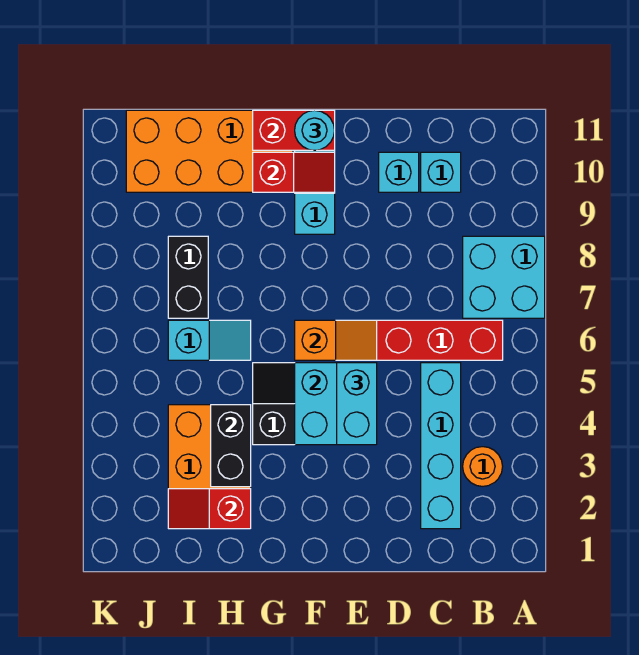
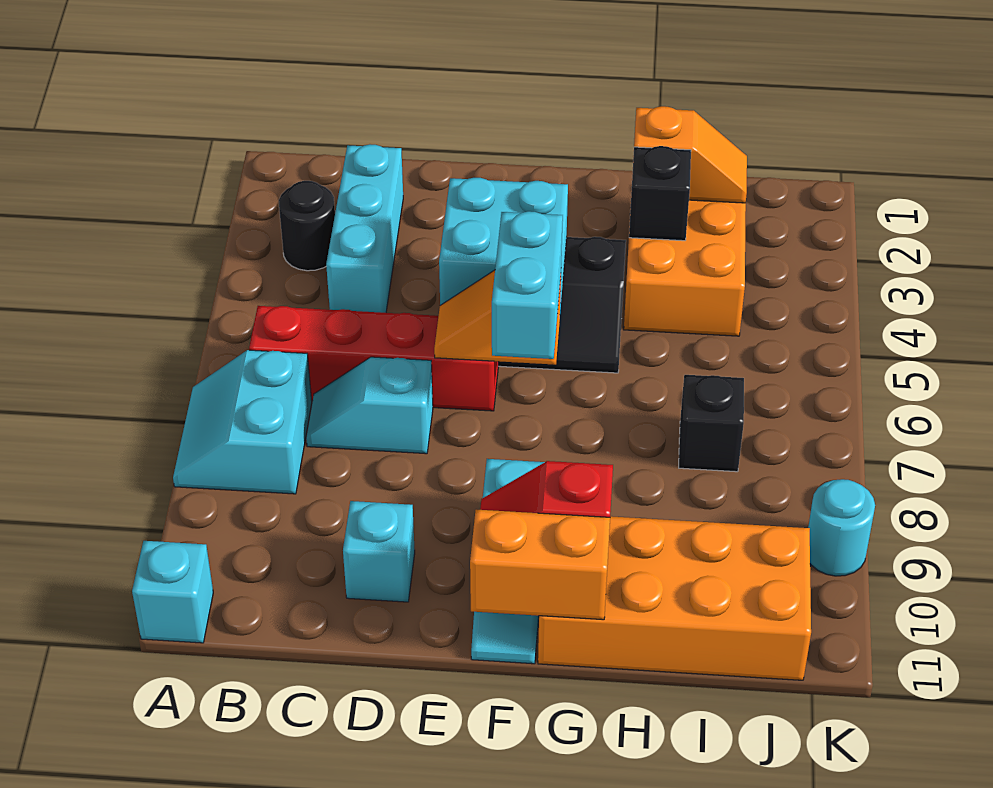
cyan 2x2 brick [463,236,545,318] -> cyan 2x2 slope [173,350,312,494]
orange 1x1 round brick [463,447,503,486] -> black 1x1 round brick [279,181,335,271]
cyan 1x4 brick [421,363,461,529] -> cyan 1x3 brick [326,144,403,313]
cyan 1x1 brick [421,152,461,192] -> cyan 1x1 brick moved to [132,541,213,643]
cyan 1x2 brick [337,363,377,445] -> cyan 1x2 brick moved to [492,211,563,359]
red 1x2 brick [253,110,335,150] -> orange 1x2 brick [470,510,610,620]
cyan 1x1 round brick [295,110,335,150] -> cyan 1x1 round brick moved to [808,479,875,576]
red 1x2 slope [168,489,251,529] -> orange 1x2 slope [633,106,747,203]
black 1x2 brick [211,405,251,487] -> black 1x1 brick [629,146,691,241]
cyan 1x2 slope [168,320,251,360] -> cyan 1x2 slope moved to [306,357,433,454]
black 1x2 brick [168,236,208,318] -> black 1x1 brick [679,375,744,472]

